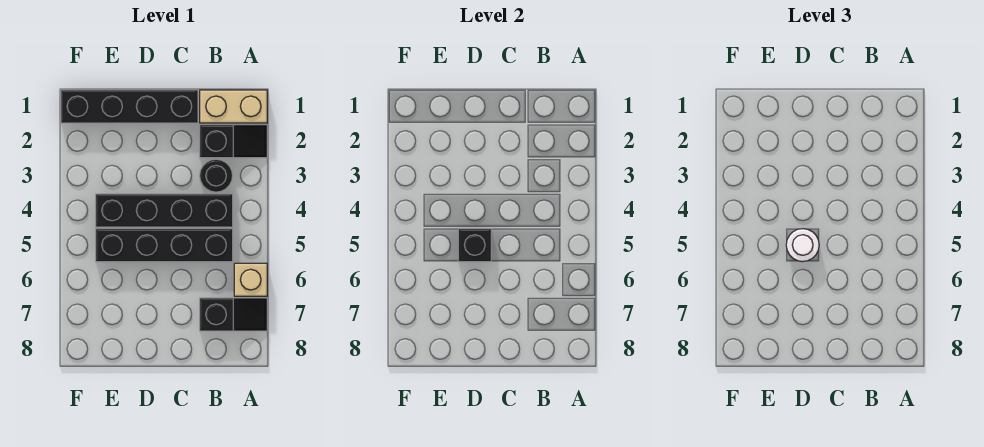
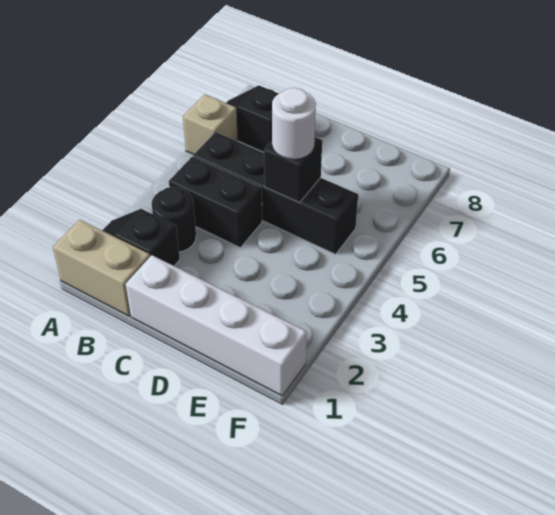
black 1x4 brick [96,194,233,227] -> black 1x2 brick [169,157,262,247]
black 1x4 brick [61,90,198,123] -> white 1x4 brick [126,255,307,396]

